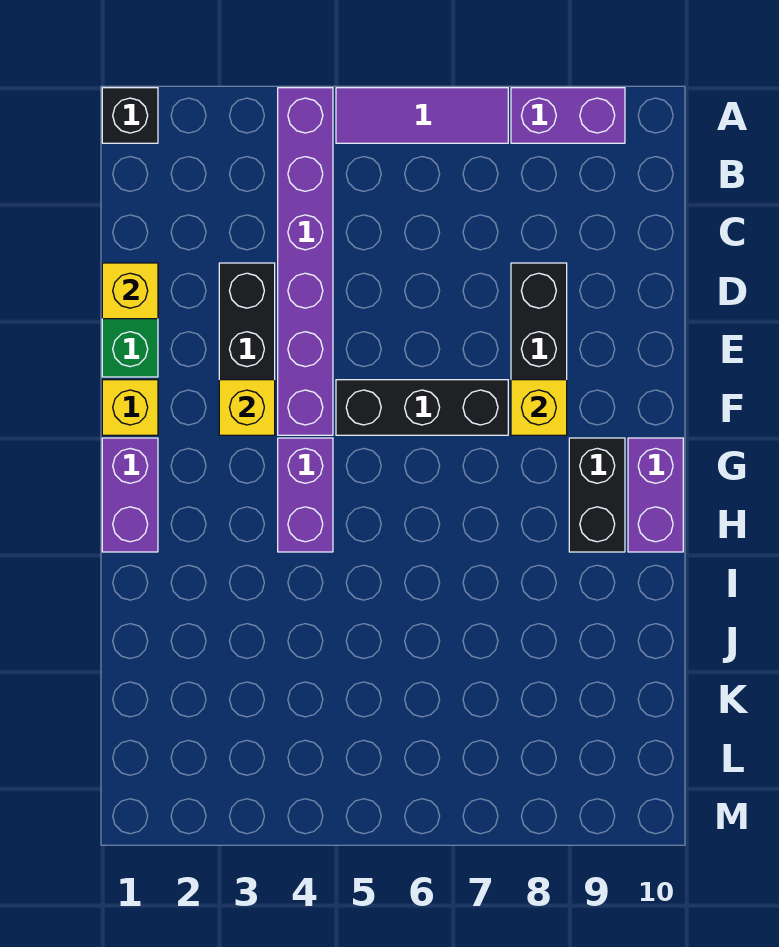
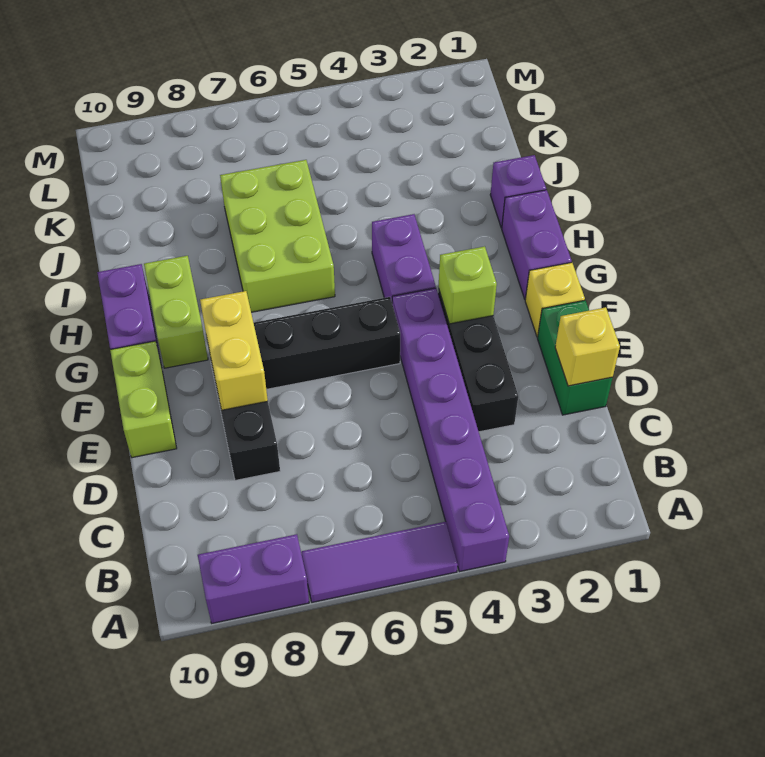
black 1x1 brick [102,88,158,143] -> none
none -> lime 1x2 brick [110,341,177,458]
yellow 1x1 brick [219,380,275,435] -> lime 1x1 brick [438,246,497,324]
yellow 1x1 brick [511,380,567,435] -> yellow 1x2 brick [200,291,268,410]
black 1x2 brick [569,438,625,552] -> lime 1x2 brick [144,256,208,368]
none -> lime 2x3 brick [220,160,335,312]
none -> purple 1x1 brick [490,155,546,228]

